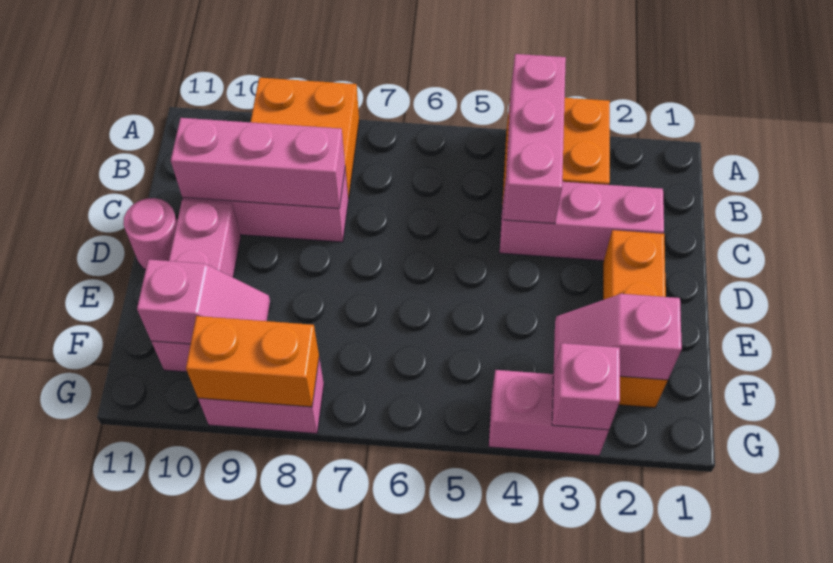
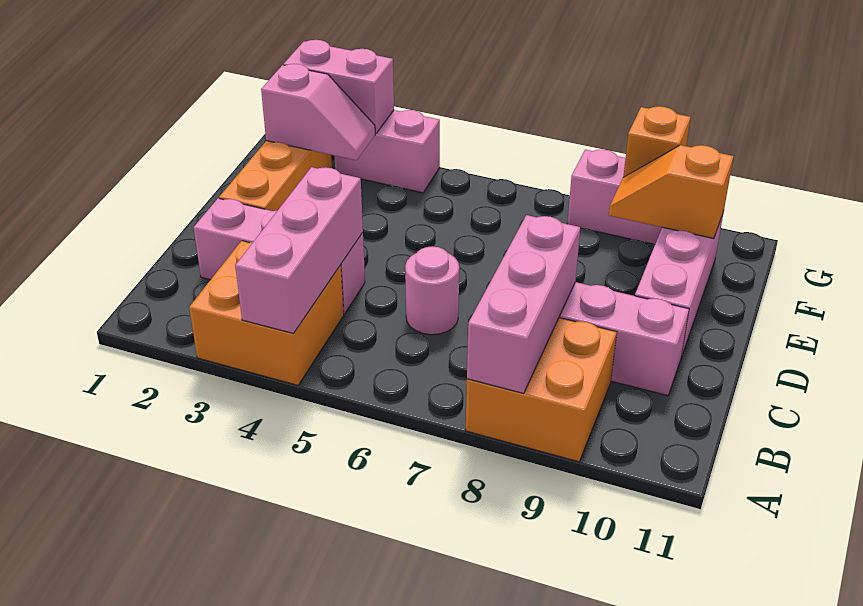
pink 1x3 brick [171,118,345,208] -> pink 1x3 brick turned to [467,215,580,393]
pink 1x1 round brick [123,198,177,270] -> pink 1x1 round brick moved to [405,246,459,335]
pink 1x2 slope [137,259,270,344] -> orange 1x2 slope [609,145,734,239]
pink 1x1 brick [552,343,620,430] -> pink 1x2 brick [284,40,394,134]
orange 1x2 brick [186,316,319,407] -> orange 1x1 brick [623,106,691,177]

